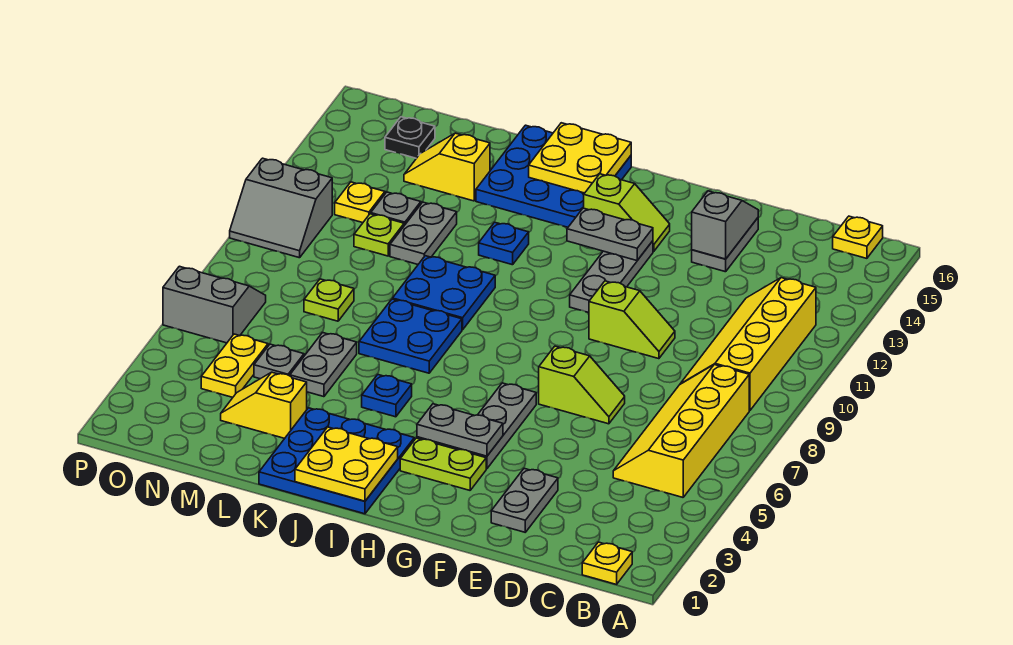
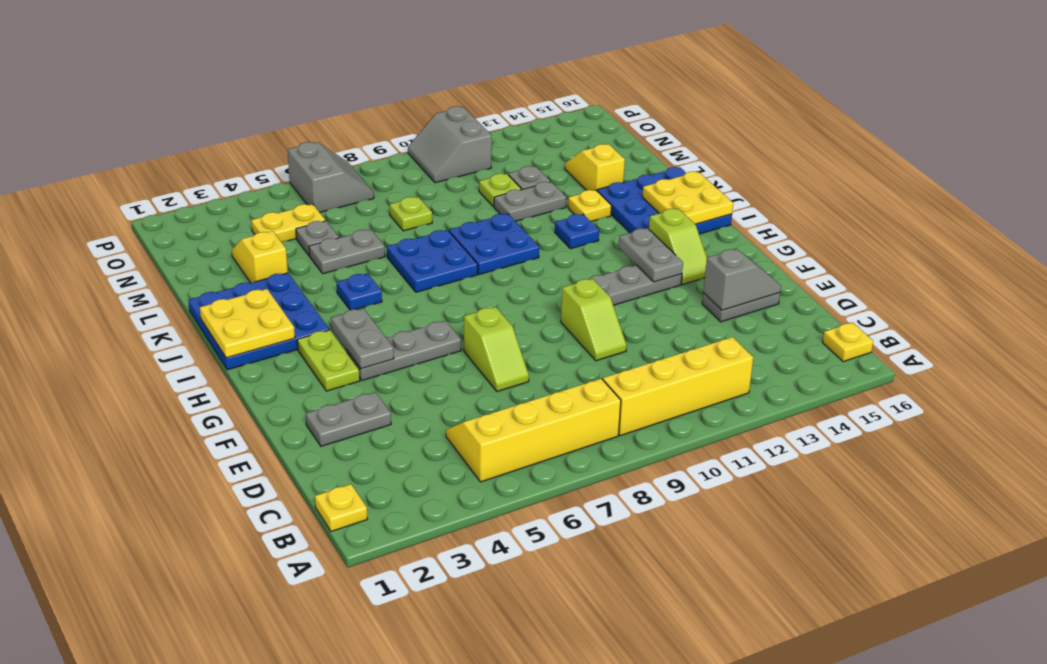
yellow 1x1 plate [335,182,385,223] -> yellow 1x1 plate moved to [568,190,612,221]
black 1x1 plate [385,117,435,158] -> none

